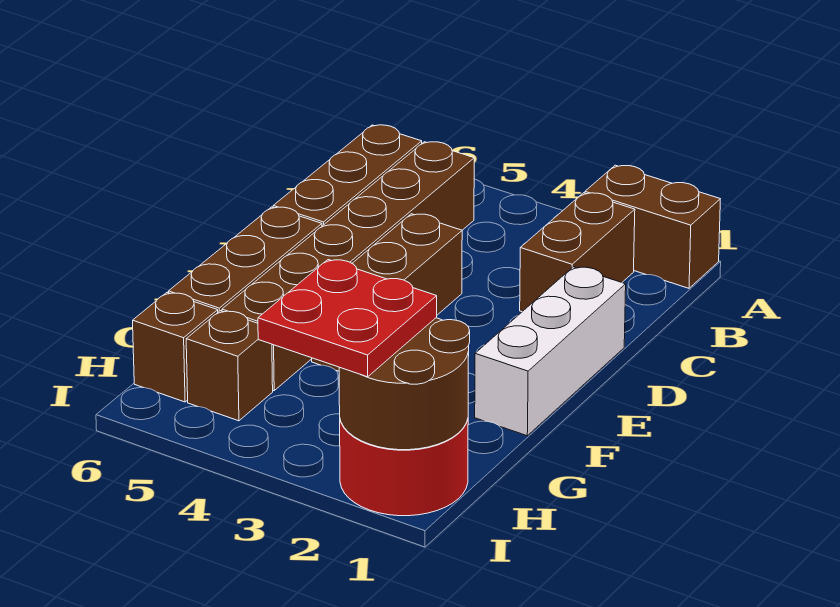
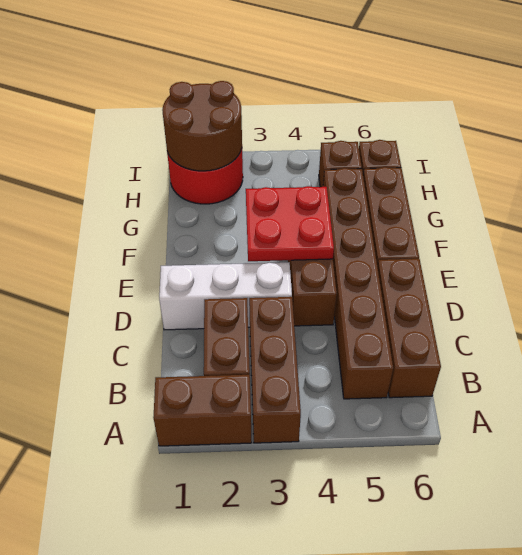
none -> brown 1x3 brick [249,297,301,443]
white 1x3 brick [475,267,626,436] -> white 1x3 brick turned to [159,262,292,330]
red 2x2 plate [258,260,437,377] -> red 2x2 plate moved to [246,186,334,261]

